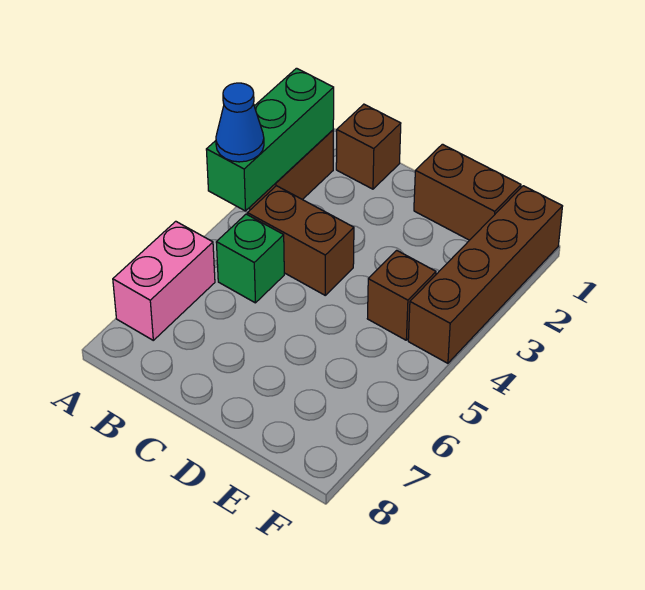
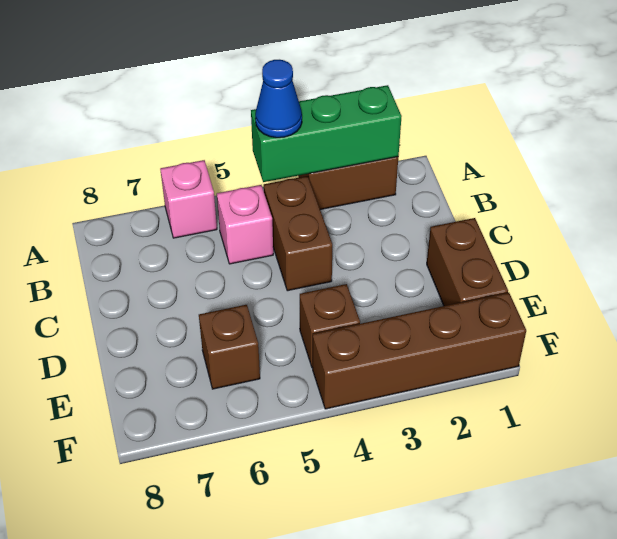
pink 1x2 brick [113,221,215,340] -> pink 1x1 brick [160,160,217,238]
brown 1x1 brick [336,104,401,189] -> brown 1x1 brick moved to [199,305,260,389]
green 1x1 brick [216,214,284,303] -> pink 1x1 brick [217,185,273,264]

